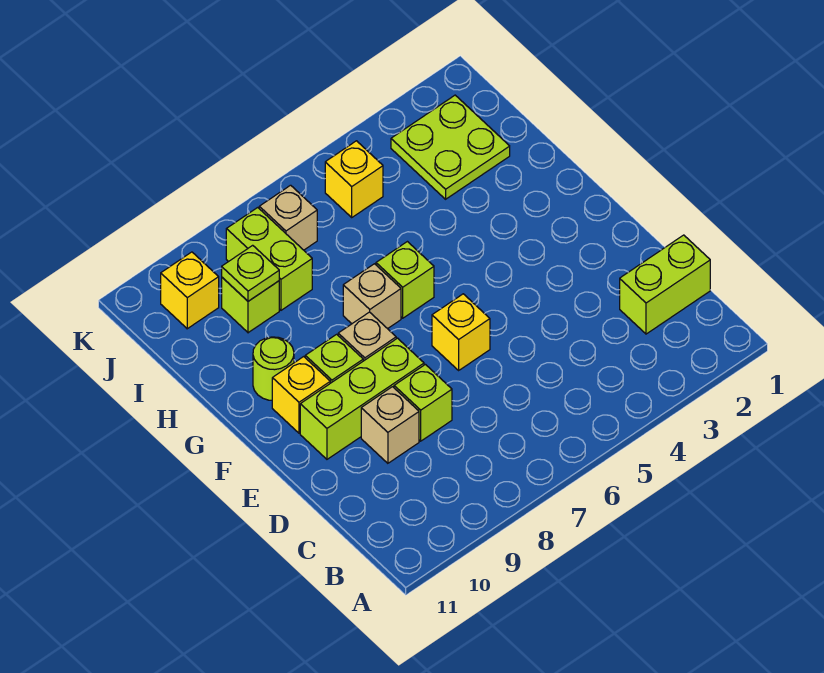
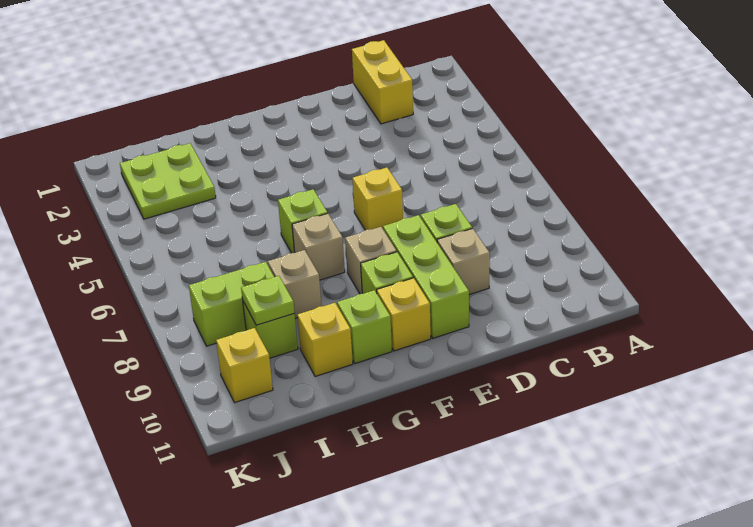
lime 1x2 brick [620,235,710,334] -> yellow 1x2 brick [352,40,413,124]
lime 1x1 round brick [253,337,294,400] -> lime 1x1 brick [337,290,392,364]
yellow 1x1 brick [325,141,383,217] -> yellow 1x1 brick moved to [297,303,353,377]
tan 1x1 brick [259,185,317,250] -> tan 1x1 brick moved to [268,250,322,318]

